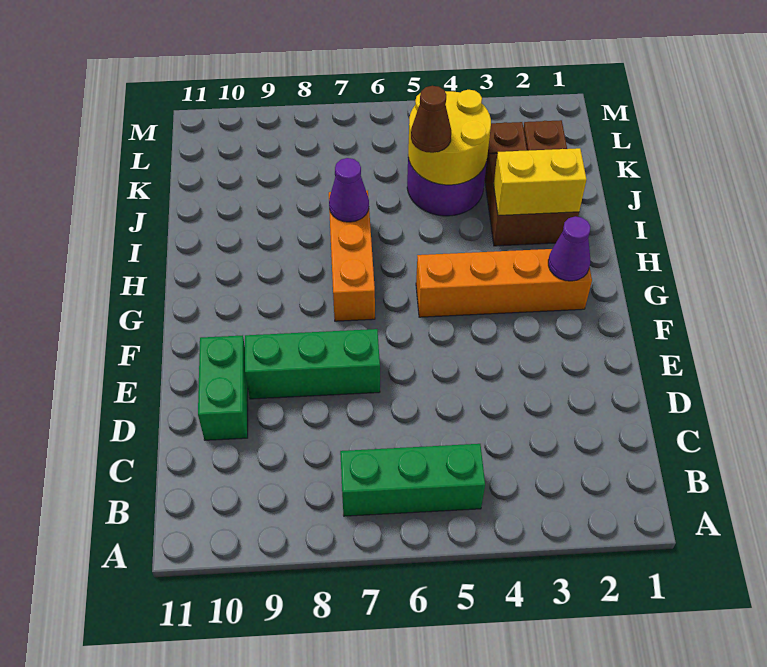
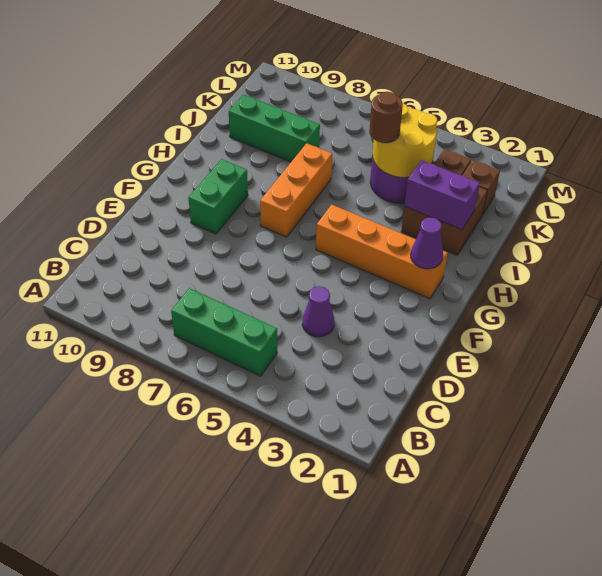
green 1x2 brick [198,335,248,440] -> green 1x2 brick moved to [188,159,248,234]
green 1x3 brick [245,329,380,399] -> green 1x3 brick moved to [229,95,320,162]
yellow 1x2 brick [494,148,587,216] -> purple 1x2 brick [405,160,480,230]
purple 1x1 cone [329,158,369,222] -> purple 1x1 cone moved to [302,286,334,337]
brown 1x1 cone [411,86,451,153] -> brown 1x1 round brick [369,92,403,143]

